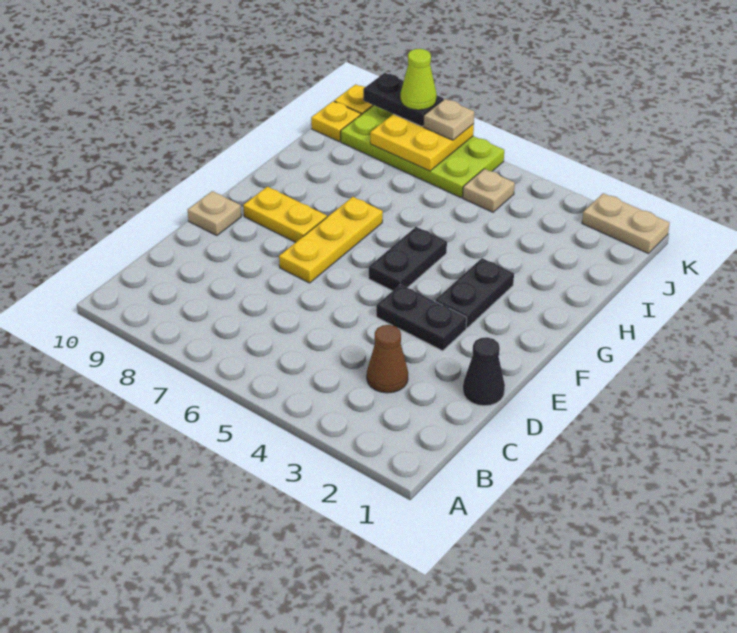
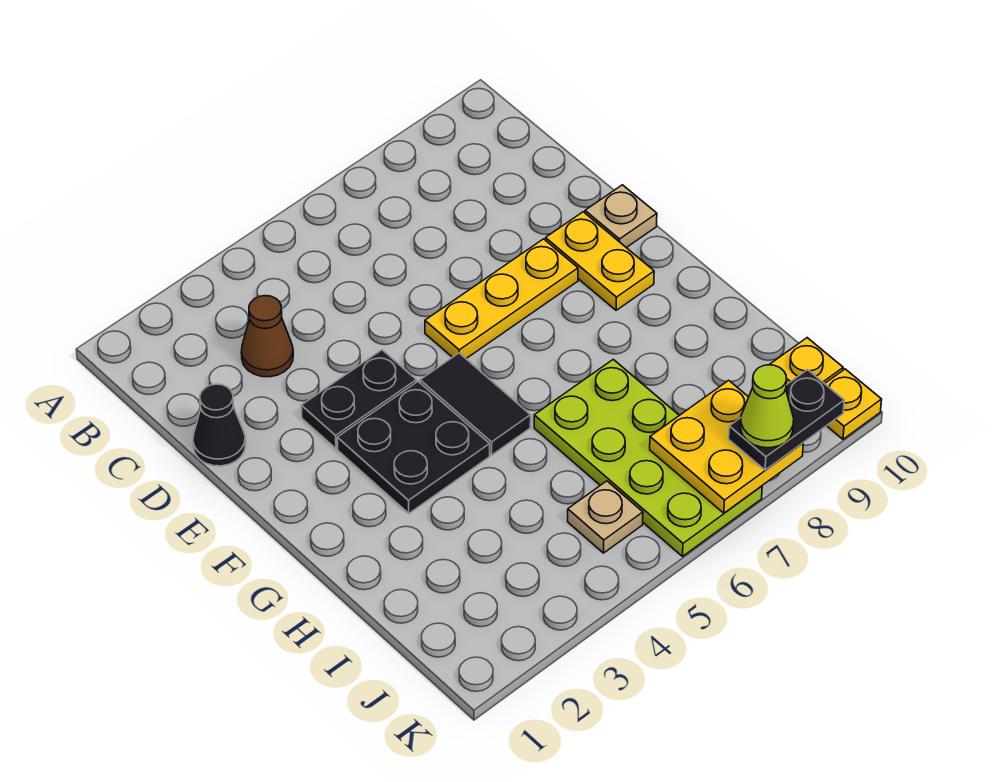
yellow 1x3 plate [279,197,383,283] -> yellow 1x3 plate turned to [425,239,578,358]
black 1x2 plate [435,258,514,328] -> black 2x2 plate [337,381,490,513]
black 1x2 plate [369,227,447,291] -> black 1x2 tile [420,353,531,455]
yellow 1x2 plate [243,187,327,242] -> yellow 1x2 plate turned to [546,212,654,310]
lime 2x4 plate [341,105,504,198] -> lime 2x4 plate turned to [534,359,762,556]
tan 1x2 plate [582,193,670,253] -> none
tan 1x1 plate [424,99,474,140] -> none

